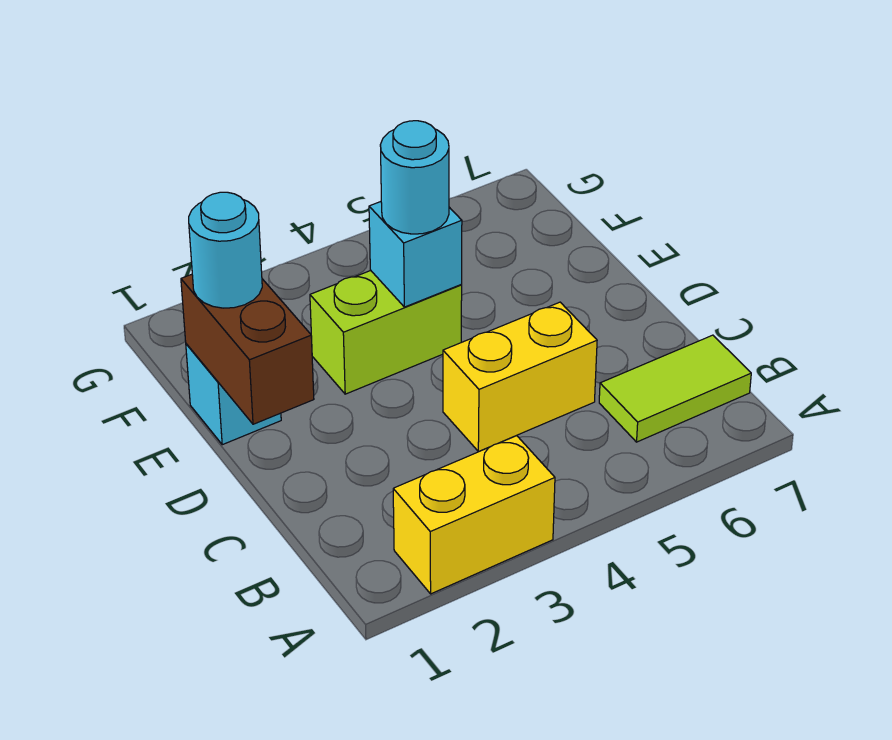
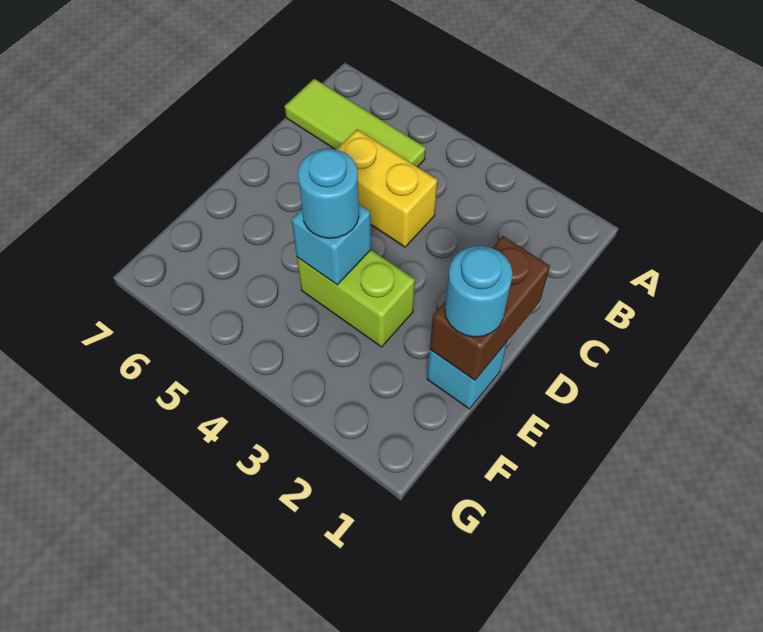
yellow 1x2 brick [393,436,555,594] -> none
lime 1x2 tile [599,335,751,442] -> lime 1x3 tile [285,79,426,167]

